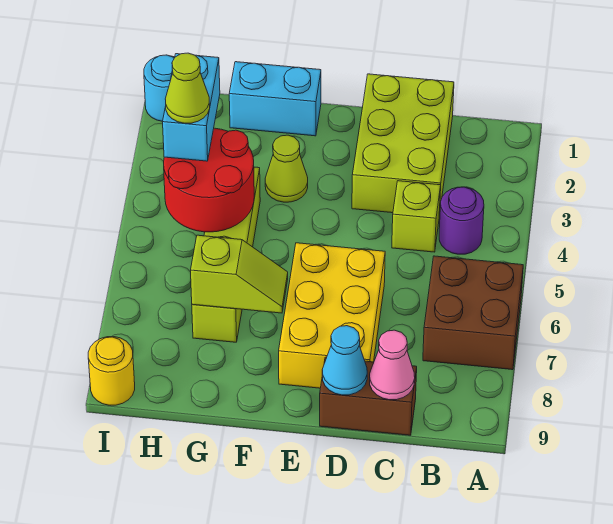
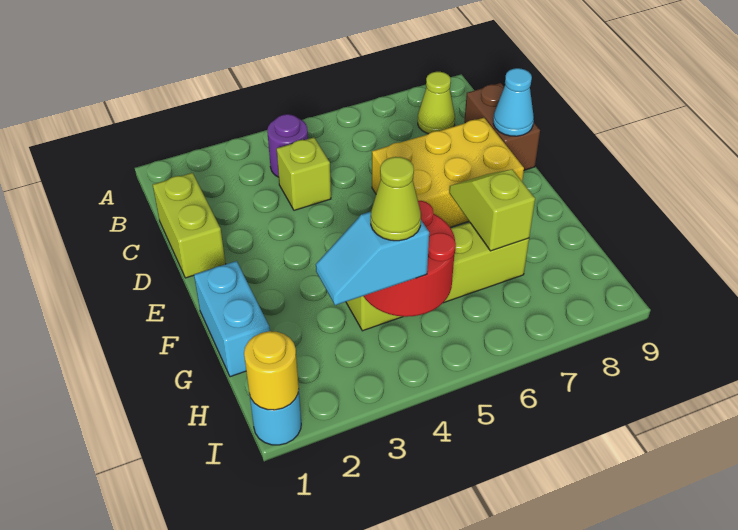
brown 2x2 brick [423,256,523,370] -> none
lime 2x3 brick [352,74,454,216] -> lime 1x2 brick [153,173,225,278]
pink 1x1 cone [370,330,415,400] -> none
lime 1x1 cone [265,135,308,202] -> lime 1x1 cone moved to [418,72,455,134]
cyan 1x2 brick [163,54,220,161] -> cyan 1x2 slope [316,212,429,305]
yellow 1x1 round brick [88,337,135,405] -> yellow 1x1 round brick moved to [244,331,299,410]

